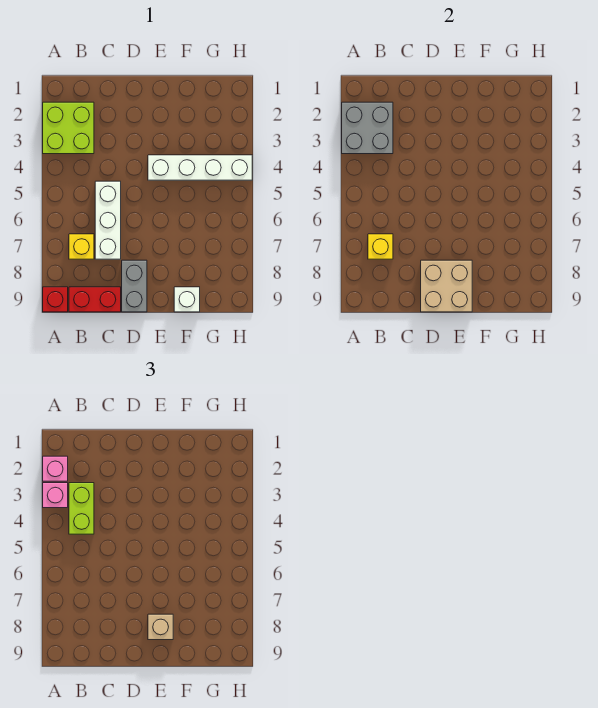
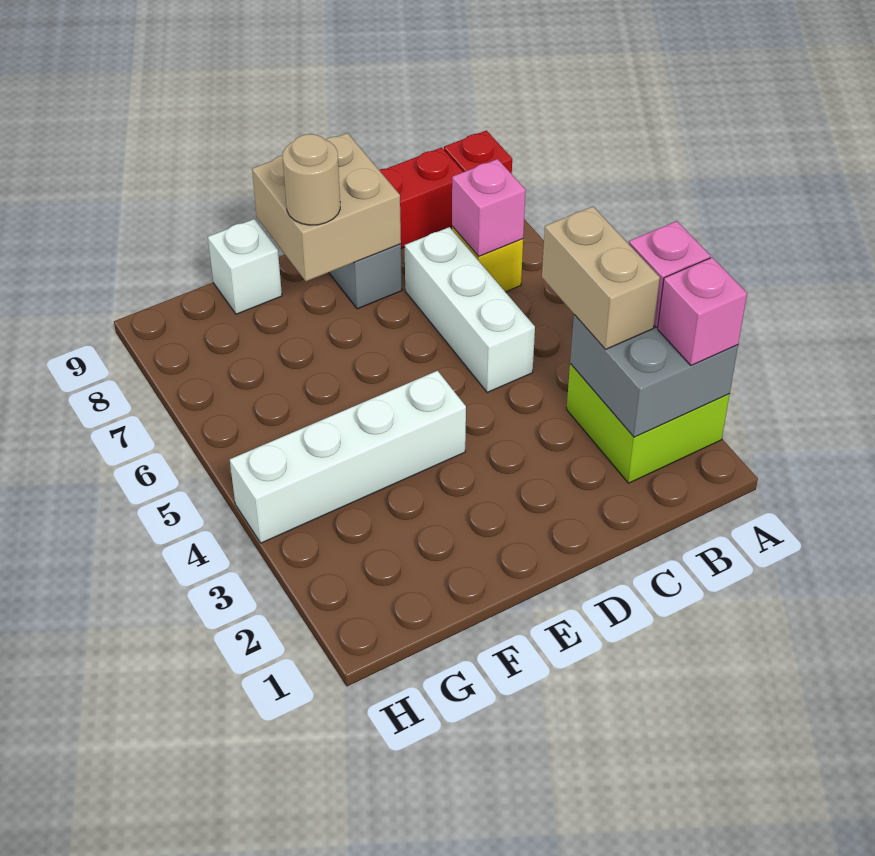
lime 1x2 brick [69,483,94,534] -> tan 1x2 brick [542,207,660,349]
yellow 1x1 brick [368,234,393,259] -> pink 1x1 brick [452,159,526,257]
tan 1x1 brick [148,614,173,640] -> tan 1x1 round brick [283,134,340,225]

